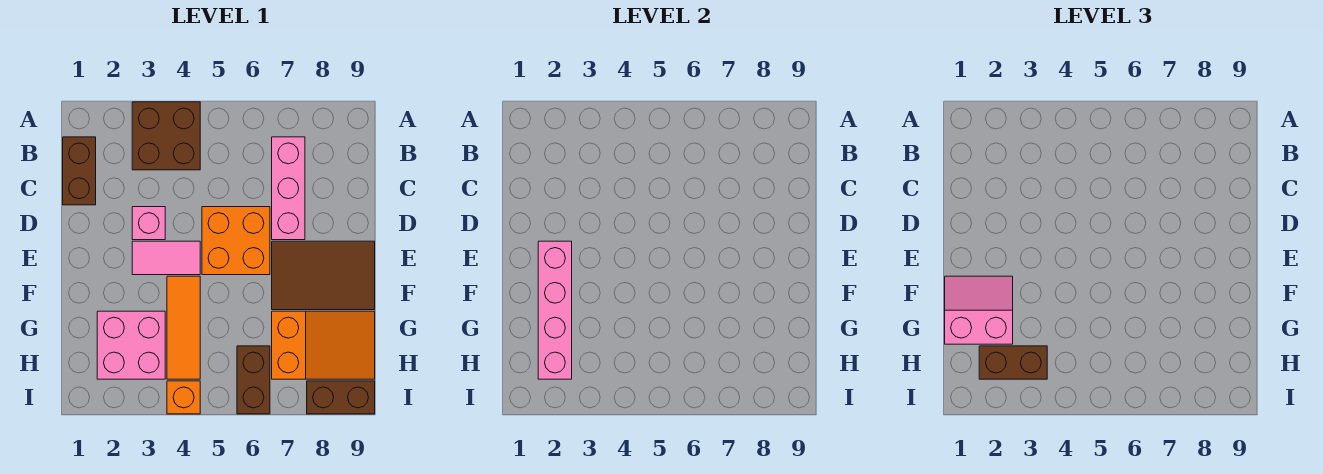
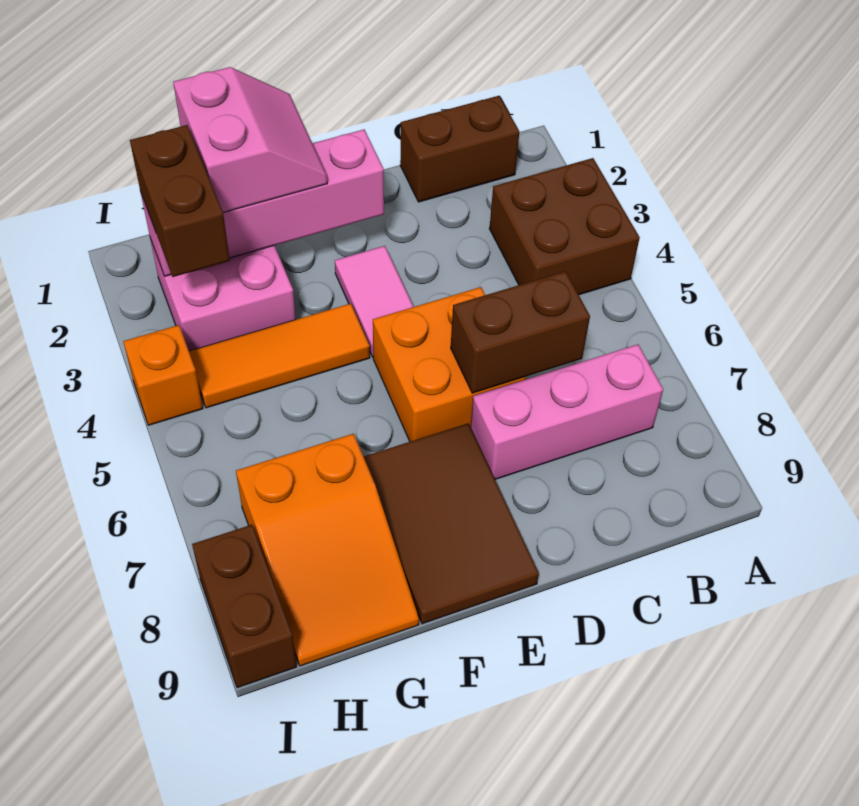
pink 1x1 brick [132,207,165,240] -> none
brown 1x2 brick [237,346,270,414] -> brown 1x2 brick moved to [451,271,590,393]

